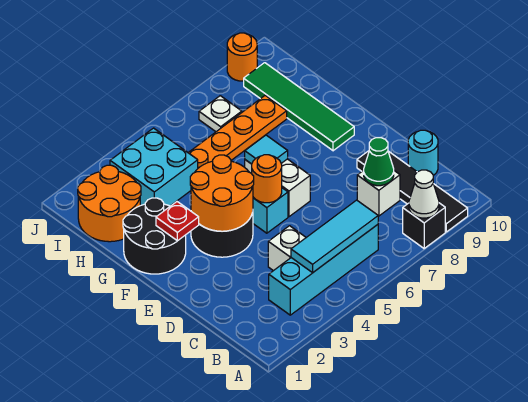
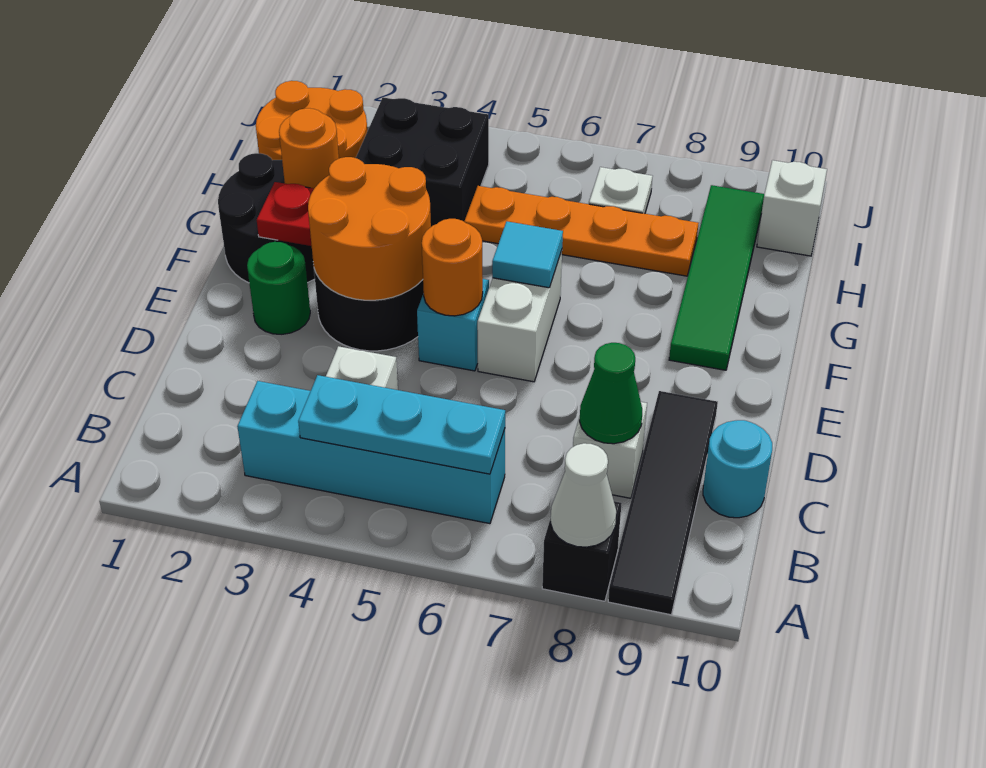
cyan 1x3 tile [291,200,378,273] -> cyan 1x3 plate [298,375,505,474]
none -> green 1x1 round brick [247,242,310,334]
cyan 2x2 brick [110,128,198,206] -> black 2x2 brick [356,97,489,227]
none -> white 1x1 brick [757,160,827,256]
orange 1x1 round brick [227,33,257,81] -> orange 1x1 round brick moved to [279,108,339,188]

